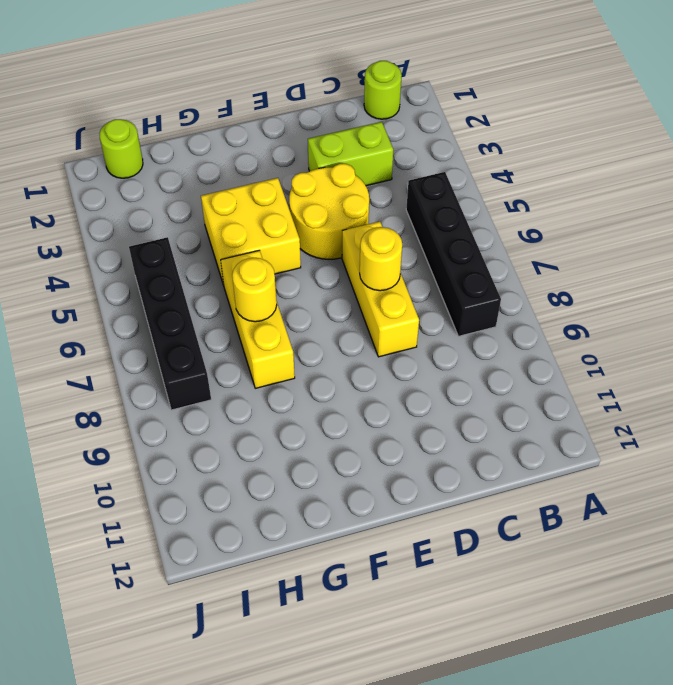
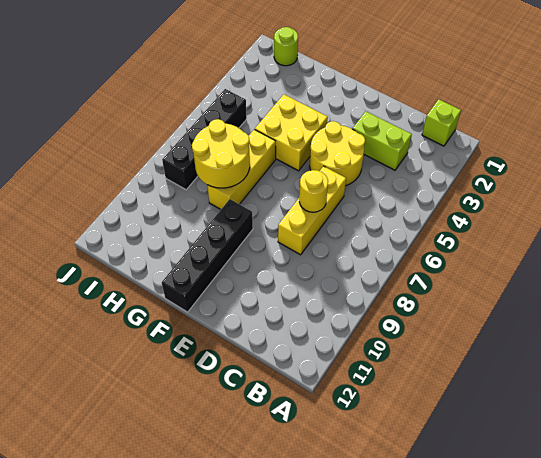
lime 1x1 round brick [364,61,402,119] -> lime 1x1 brick [422,99,461,146]
black 1x4 brick [406,172,501,336] -> black 1x4 brick moved to [162,199,253,312]
yellow 1x1 round brick [232,258,277,322] -> yellow 2x2 round brick [192,119,250,188]

